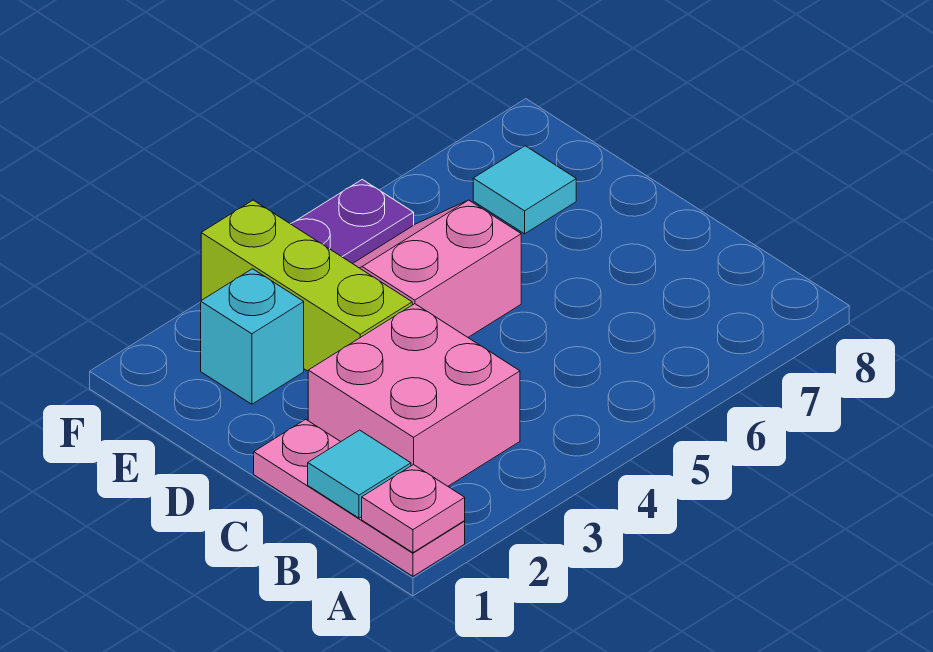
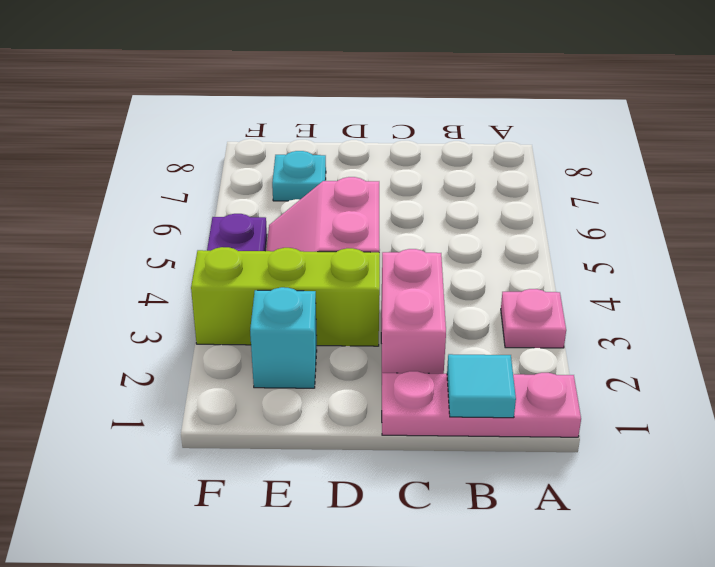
pink 1x1 plate [362,465,465,553] -> pink 1x1 plate moved to [501,289,566,348]
pink 2x2 brick [308,304,520,486] -> pink 1x2 brick [381,249,446,374]
cyan 1x1 tile [473,146,576,234] -> cyan 1x1 plate [272,151,326,201]

